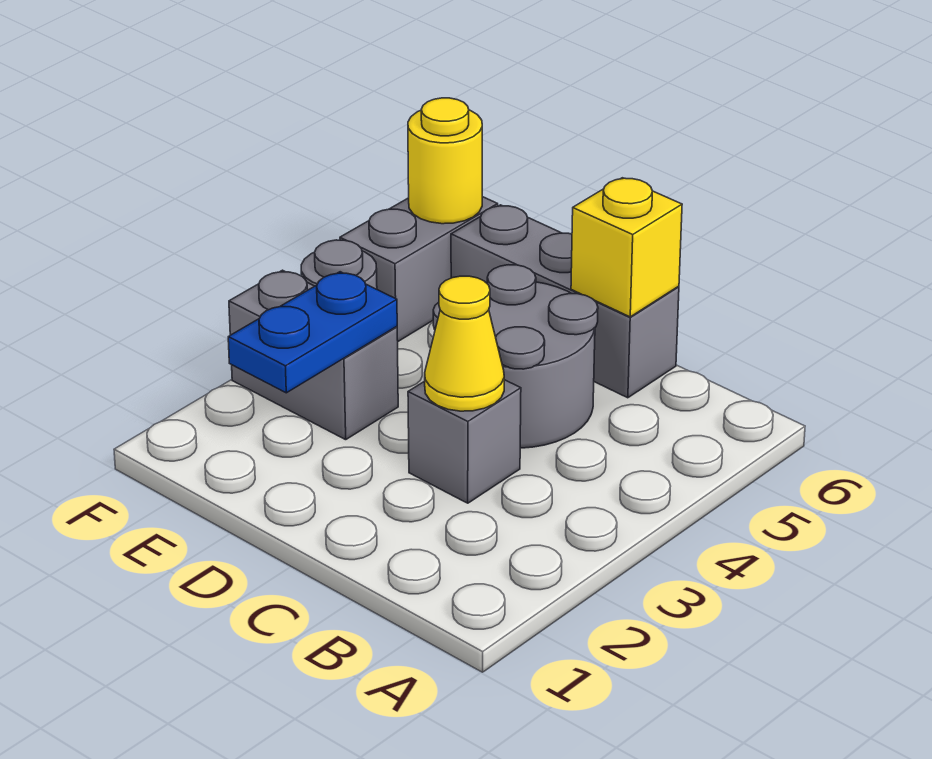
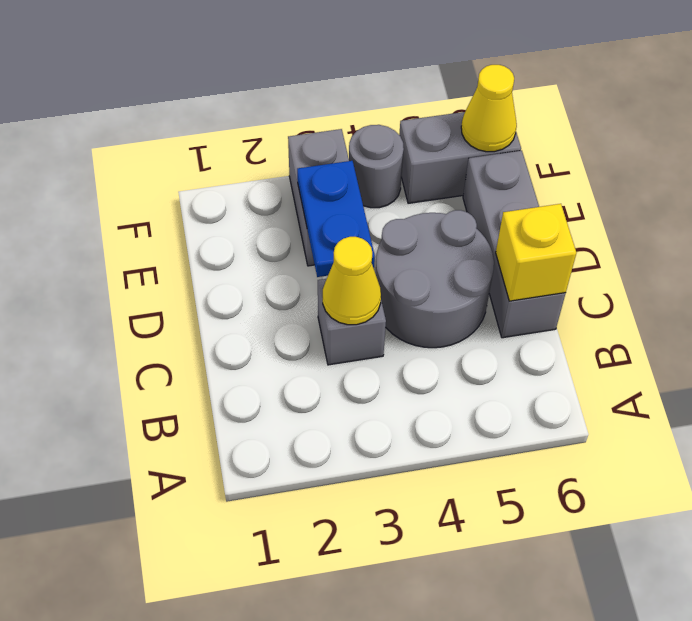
blue 1x2 plate [228,272,397,393] -> blue 1x2 plate turned to [297,161,375,277]
yellow 1x1 round brick [408,98,482,224] -> yellow 1x1 cone [461,65,517,152]

